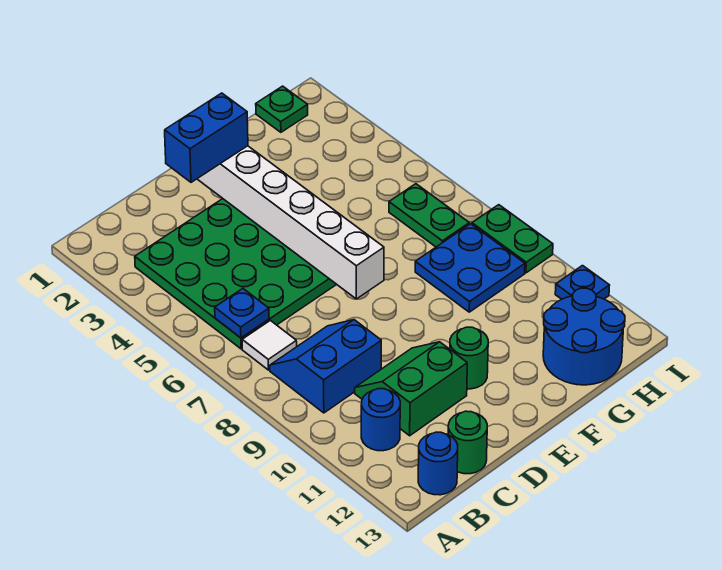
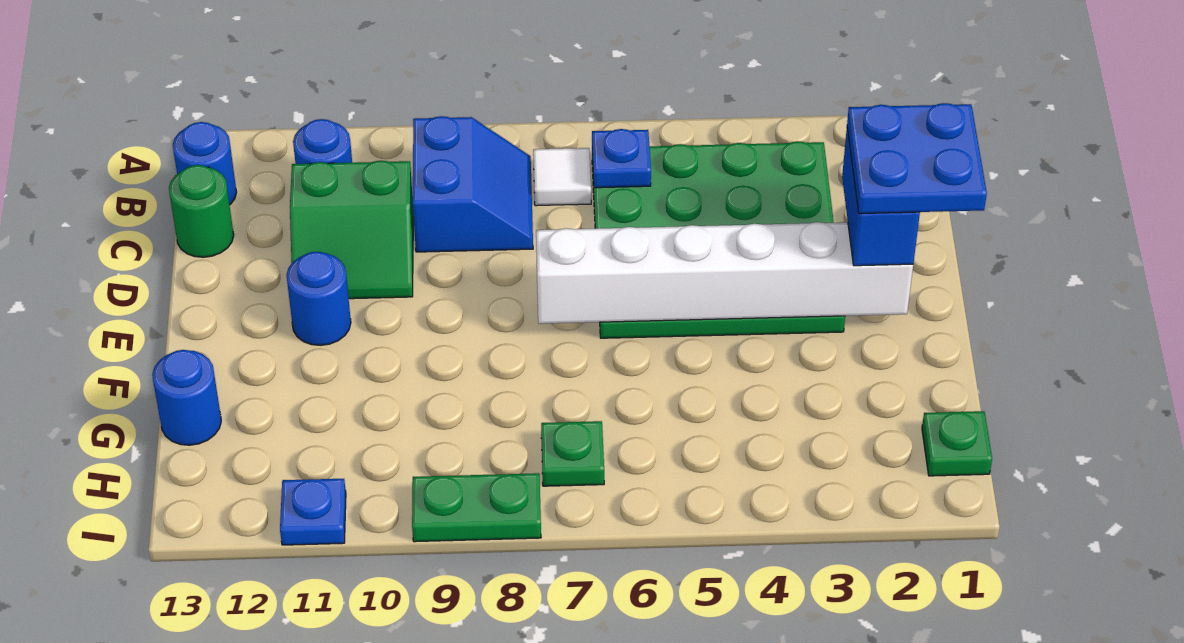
green 2x2 slope [355,342,467,436] -> green 2x2 slope turned to [290,161,413,299]
green 1x1 round brick [450,327,488,389] -> blue 1x1 round brick [286,252,351,345]
blue 2x2 plate [415,224,525,312] -> blue 2x2 plate moved to [847,103,987,214]
blue 2x2 round brick [543,288,625,385] -> blue 1x1 round brick [152,350,221,445]
green 1x2 plate [389,184,469,247] -> green 1x1 plate [541,421,604,486]

